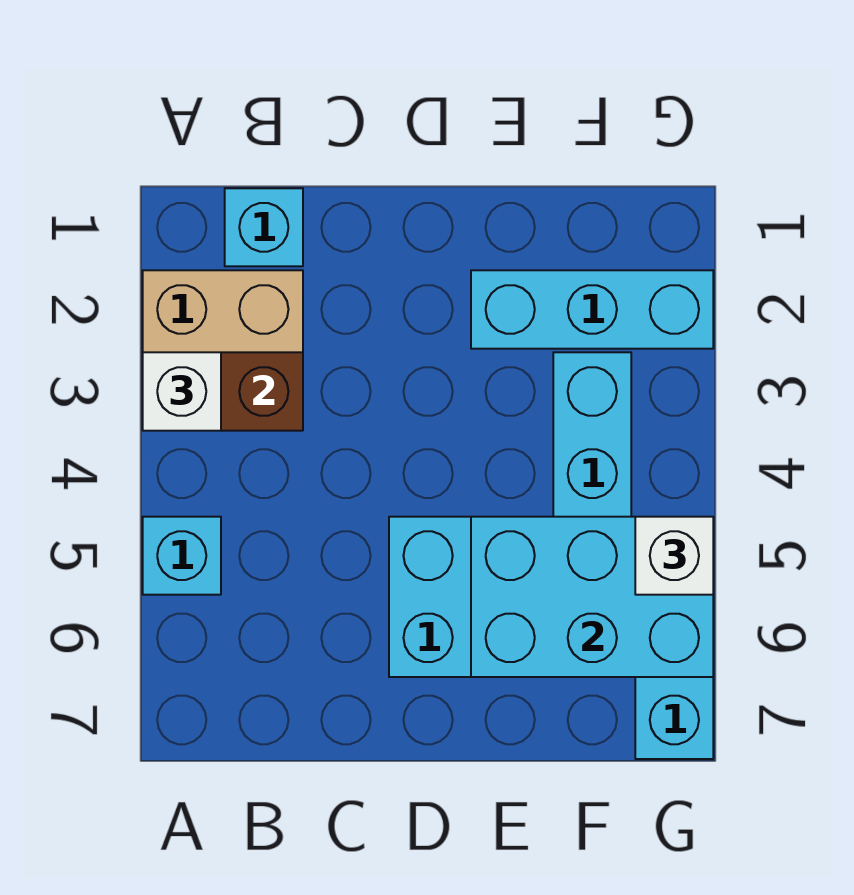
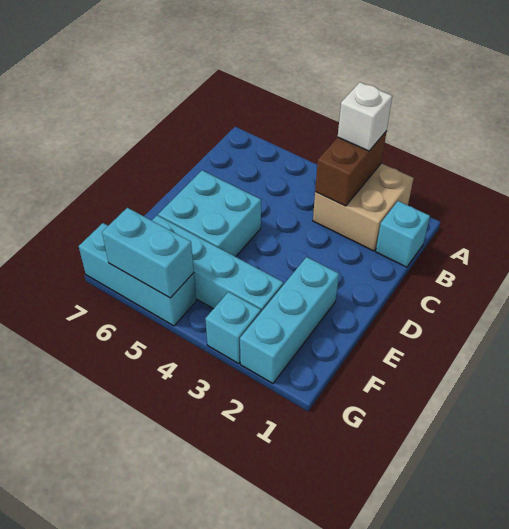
cyan 1x1 brick [143,517,221,595] -> cyan 1x1 brick moved to [205,292,261,364]
cyan 2x3 brick [471,517,713,677] -> cyan 1x2 brick [102,208,194,298]
white 1x1 brick [635,517,713,595] -> none

